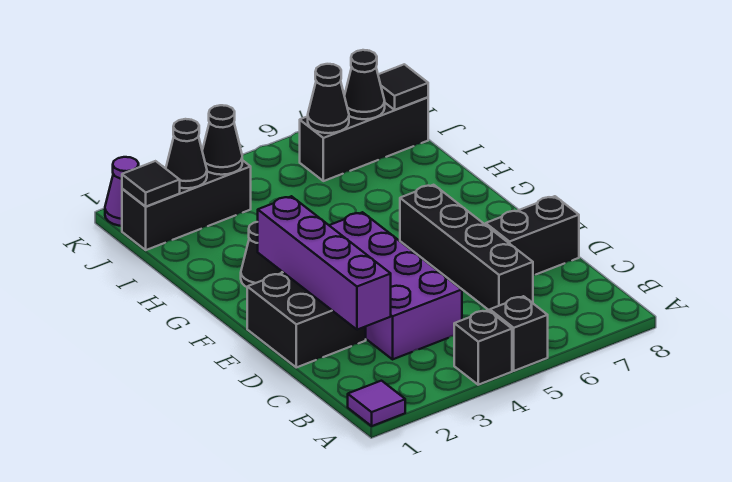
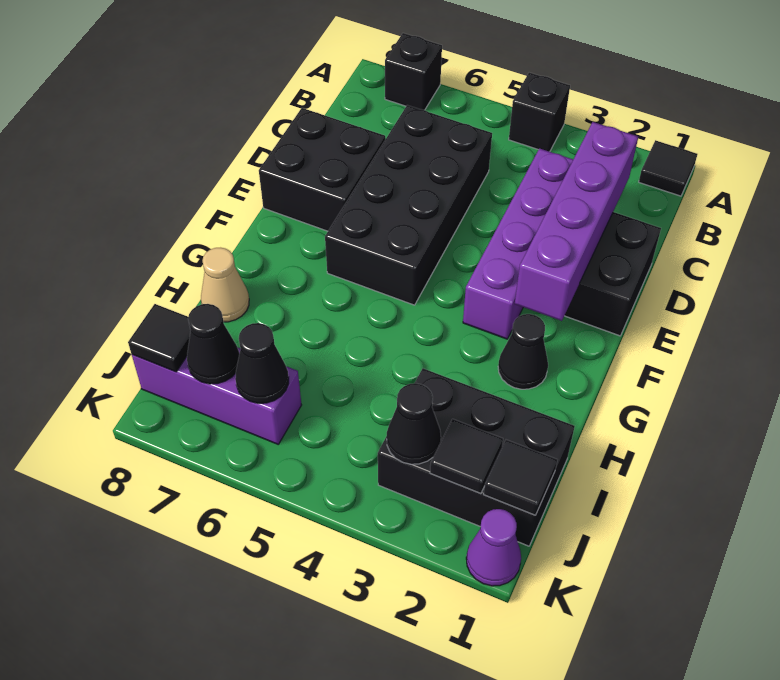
purple 1x1 tile [348,381,405,426] -> black 1x1 tile [639,140,697,196]
black 1x1 brick [490,296,548,371] -> black 1x1 brick moved to [385,33,442,110]
purple 2x4 brick [329,212,462,359] -> purple 1x4 brick [463,148,573,339]
black 1x4 brick [400,185,533,311] -> black 2x4 brick [325,105,492,305]
black 1x2 brick [486,196,579,275] -> black 2x2 brick [259,108,385,231]
none -> tan 1x1 cone [201,248,249,322]
black 1x3 brick [122,160,251,250] -> black 2x3 brick [378,368,575,546]
black 1x1 cone [166,119,207,188] -> black 1x1 tile [430,419,503,494]
black 1x3 brick [300,97,428,181] -> purple 1x3 brick [132,348,301,444]

